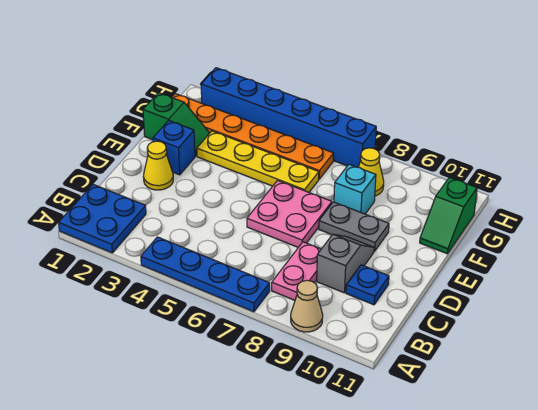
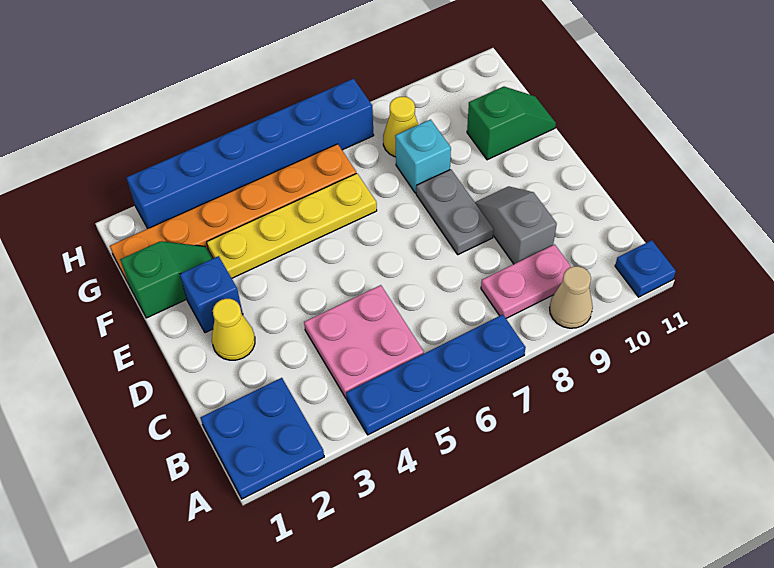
pink 1x2 plate [272,242,321,300] -> pink 1x2 plate turned to [481,244,571,318]
blue 1x1 plate [346,265,389,305] -> blue 1x1 plate moved to [615,240,676,297]
pink 2x2 plate [247,181,332,247] -> pink 2x2 plate moved to [304,285,424,398]
grey 1x2 plate [319,202,389,251] -> grey 1x2 plate turned to [416,170,494,255]
green 1x2 slope [420,177,477,254] -> green 1x2 slope turned to [467,87,556,160]

